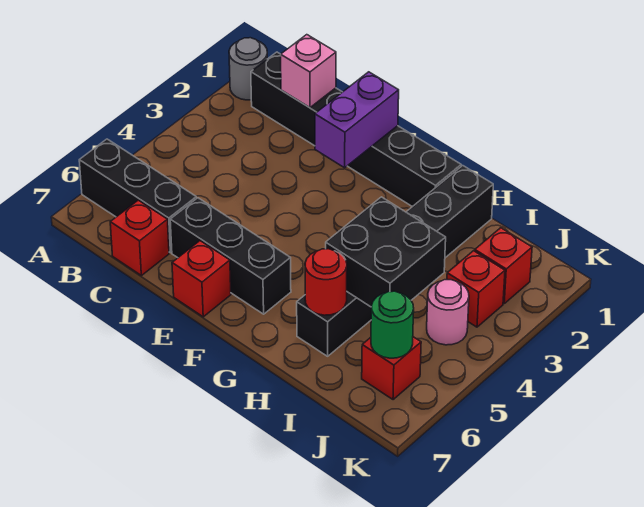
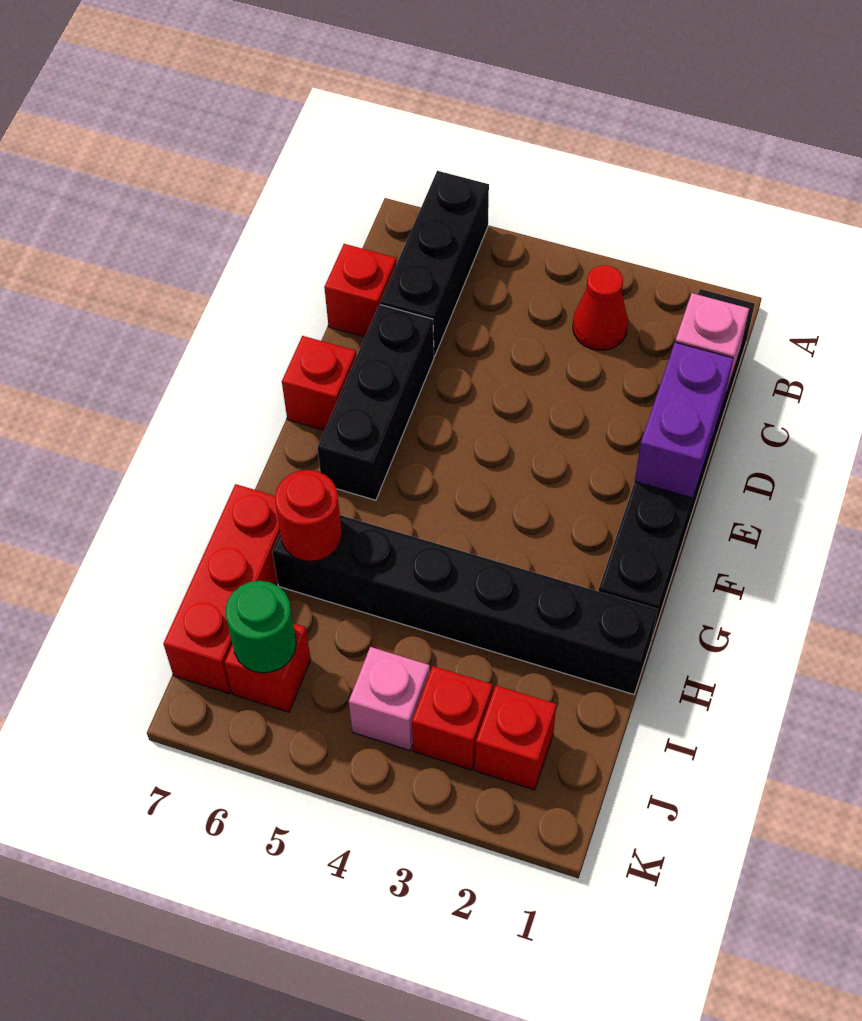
grey 1x1 round brick [229,38,267,100] -> none
none -> red 1x1 cone [573,265,628,350]
purple 1x2 brick [315,72,399,168] -> purple 1x2 brick turned to [635,342,733,498]
black 2x2 brick [326,197,446,307] -> none
none -> red 1x3 brick [163,484,280,693]
pink 1x1 round brick [427,280,469,345] -> pink 1x1 brick [349,647,430,750]

